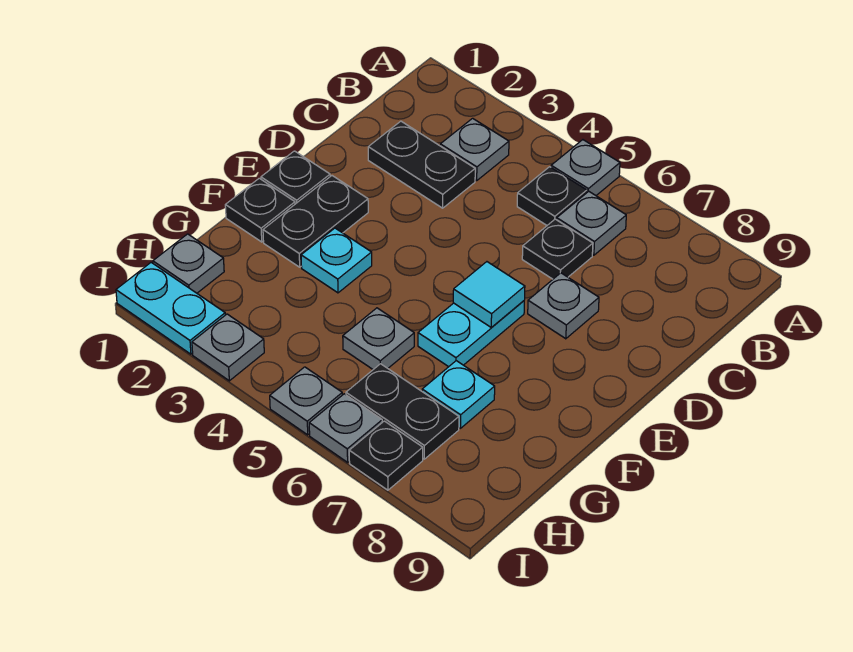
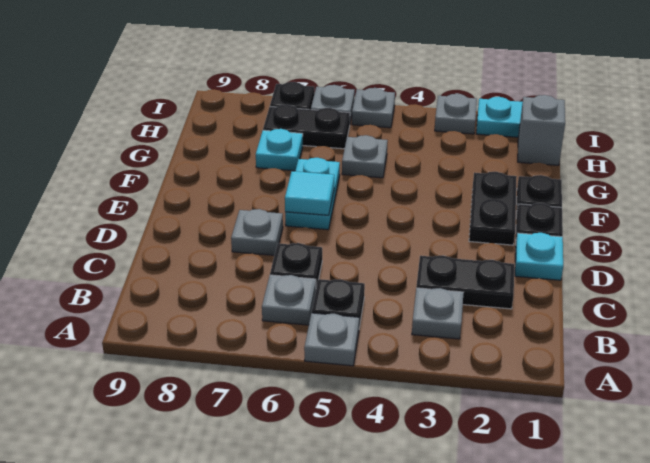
cyan 1x1 plate [301,228,372,293] -> cyan 1x1 plate moved to [515,233,563,280]
grey 1x1 plate [153,234,224,293] -> grey 1x1 brick [518,95,565,165]

